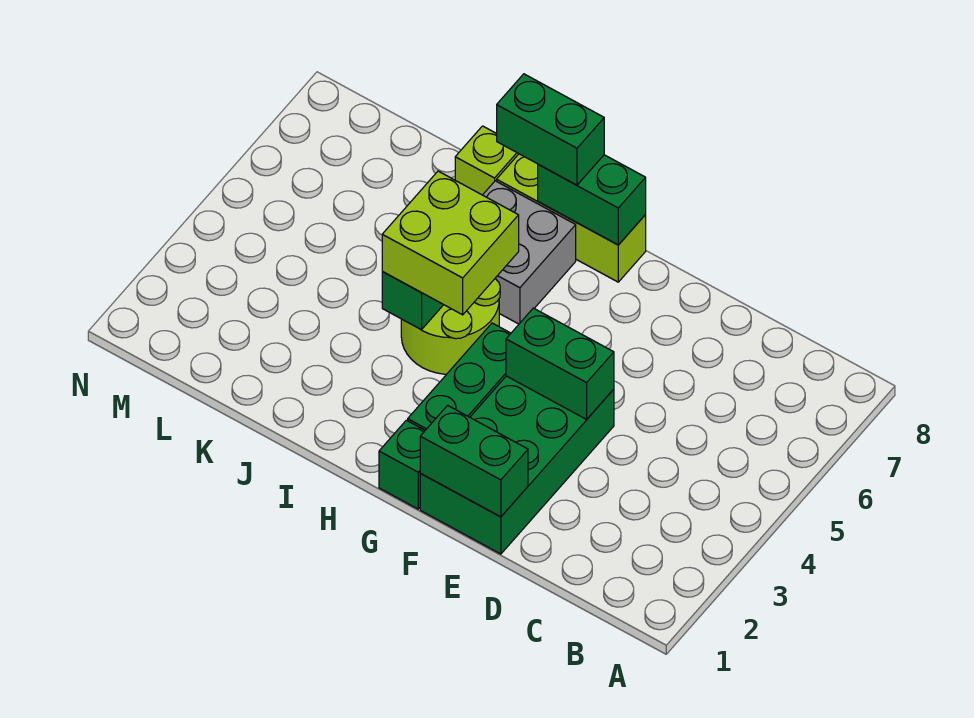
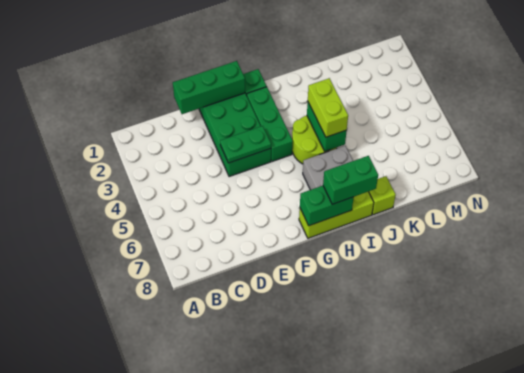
green 1x2 brick [420,405,528,517] -> green 1x3 brick [173,61,245,114]
green 1x2 brick [506,308,614,419] -> green 1x2 plate [220,126,271,163]
lime 2x2 brick [382,171,519,315] -> lime 1x2 brick [308,78,348,137]

